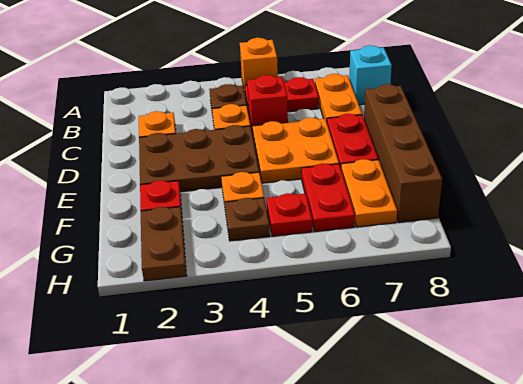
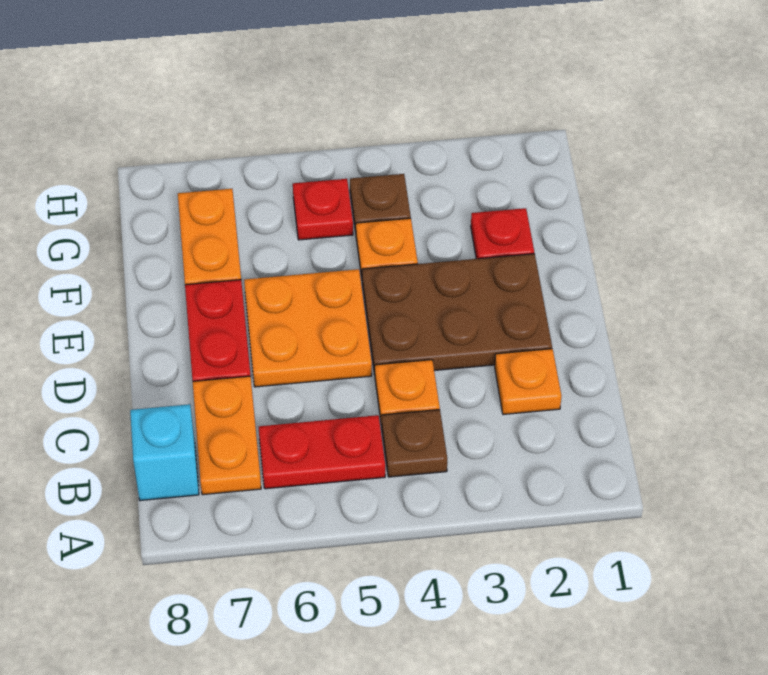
orange 1x1 brick [240,38,278,92] -> none
red 1x1 brick [247,75,288,134] -> none
brown 1x4 brick [364,84,442,222] -> none
red 1x2 plate [301,163,355,232] -> none
brown 1x2 plate [141,207,187,281] -> none

